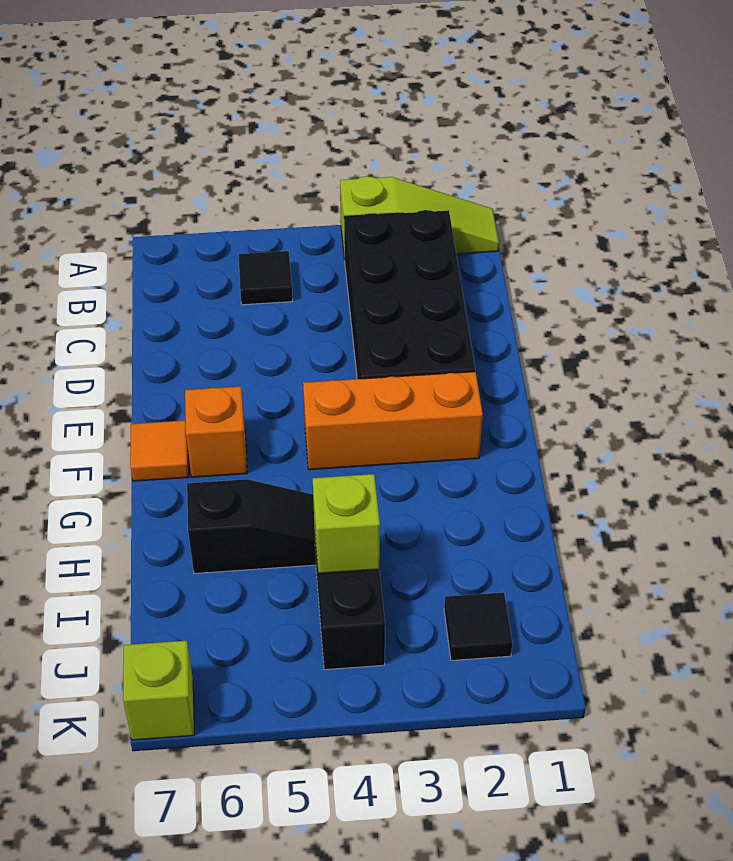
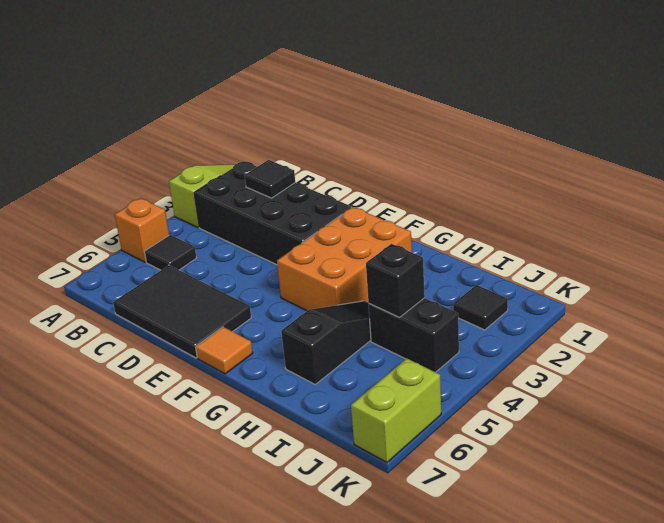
none -> black 1x1 tile [245,160,295,198]
none -> black 2x3 tile [113,265,251,358]
orange 1x3 brick [303,372,483,470] -> orange 2x3 brick [277,207,412,311]
orange 1x1 brick [185,386,247,477] -> orange 1x1 brick moved to [115,198,169,262]
lime 1x1 brick [313,474,380,573] -> black 1x1 brick [366,244,425,317]
lime 1x1 brick [123,641,194,740] -> lime 1x2 brick [351,358,441,463]

